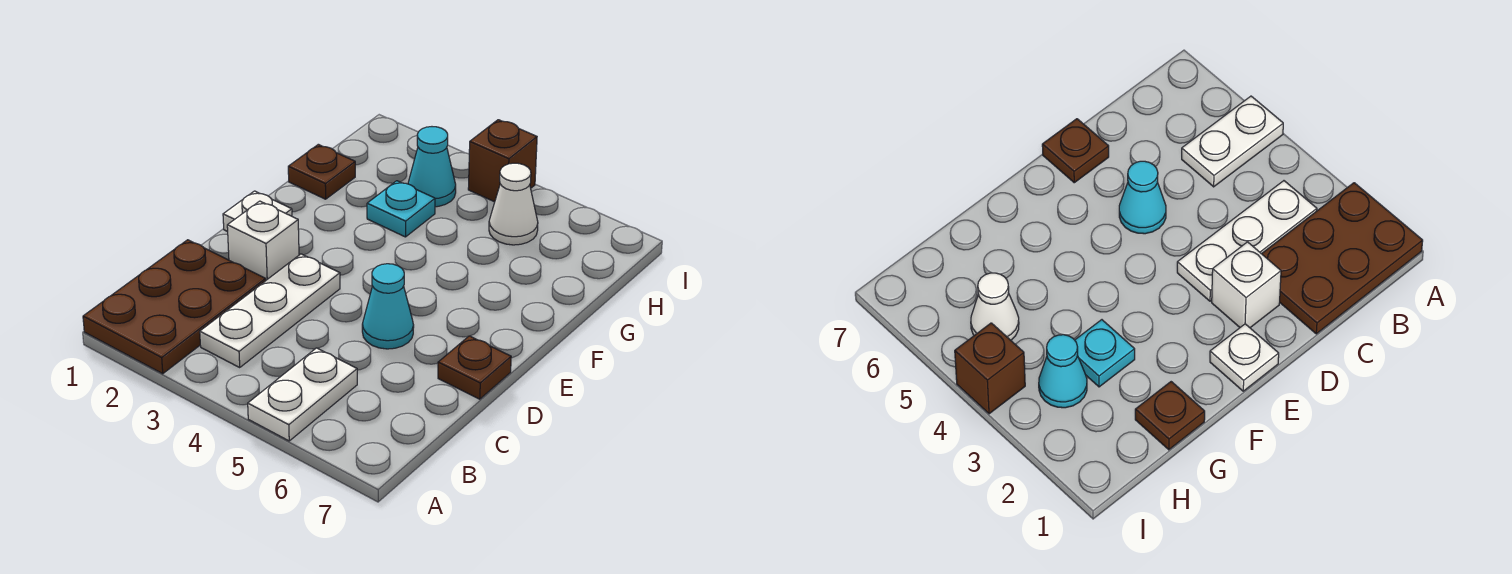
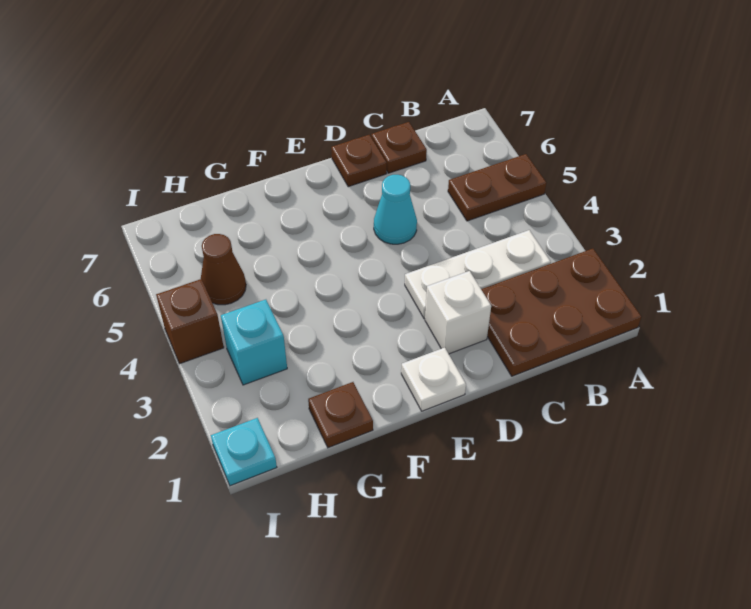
white 1x2 plate [248,348,357,441] -> brown 1x2 plate [448,154,546,221]
none -> brown 1x1 plate [371,122,427,173]
cyan 1x1 plate [367,181,435,237] -> cyan 1x1 plate moved to [211,418,277,486]
cyan 1x1 cone [408,127,456,207] -> cyan 1x1 brick [221,300,287,385]
white 1x1 cone [489,163,538,245] -> brown 1x1 cone [201,234,246,305]

